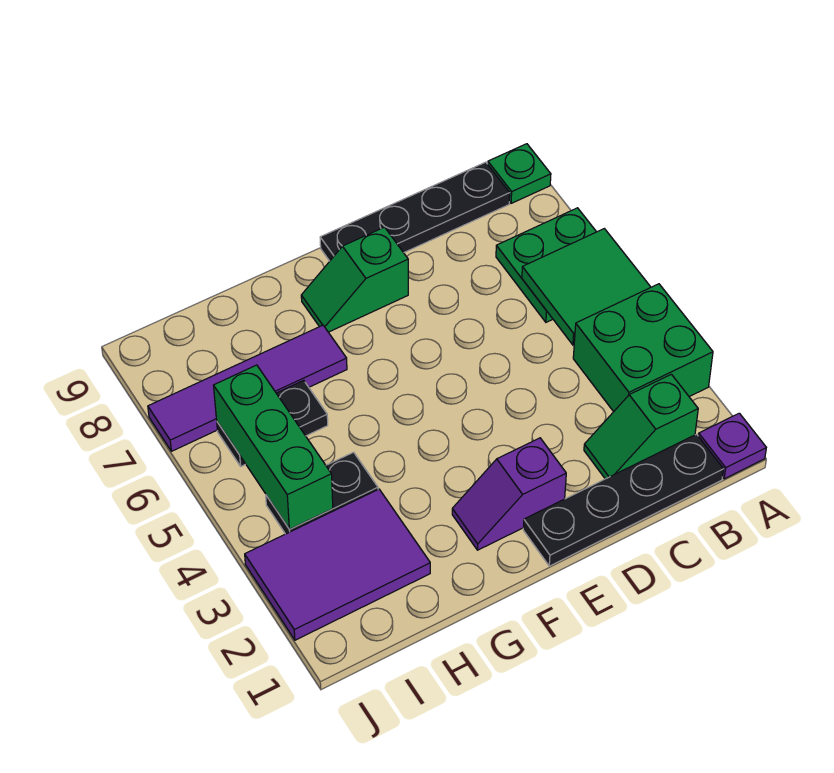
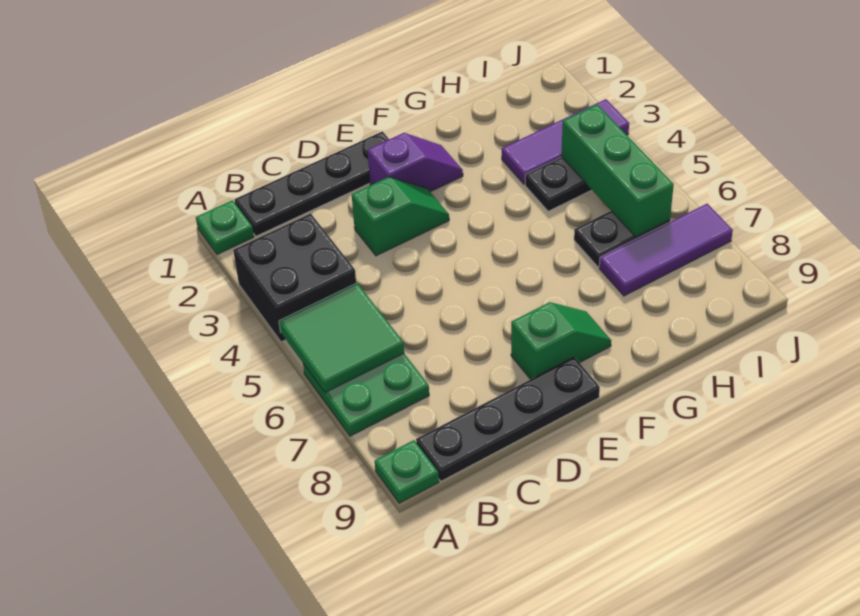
purple 1x1 plate [698,413,766,479] -> green 1x1 plate [196,200,254,254]
green 2x2 brick [573,284,713,412] -> black 2x2 brick [233,213,356,342]
green 1x2 slope [584,374,698,479] -> green 1x2 slope moved to [352,177,449,256]
purple 1x4 tile [148,325,347,451] -> purple 1x3 tile [599,204,733,296]
purple 2x3 tile [245,489,430,640] -> purple 1x3 tile [502,99,629,184]

